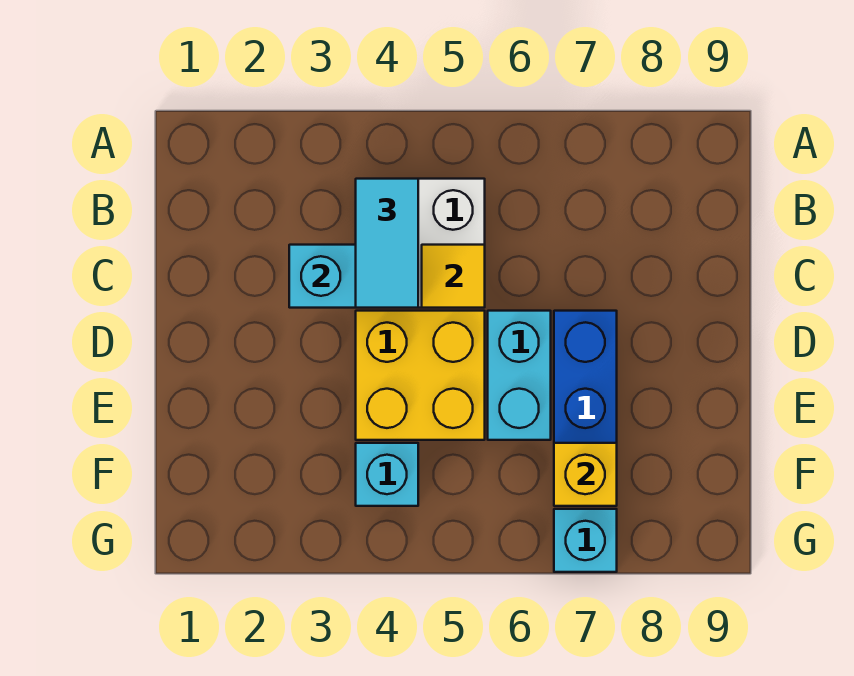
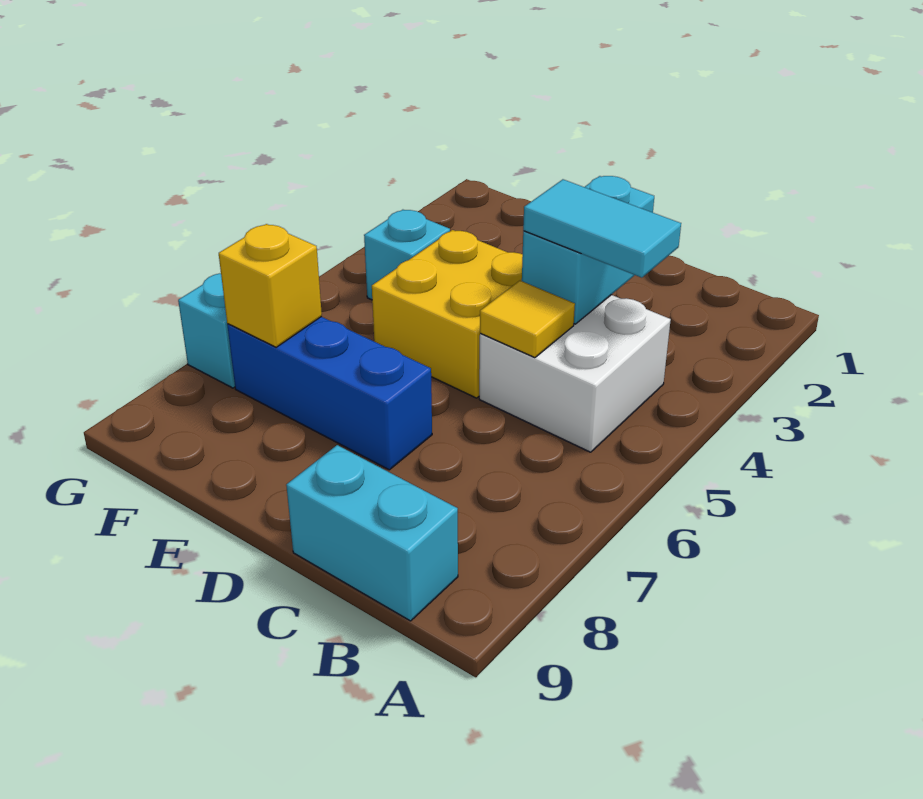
cyan 1x2 brick [488,311,551,440] -> cyan 1x2 brick moved to [286,445,458,621]

